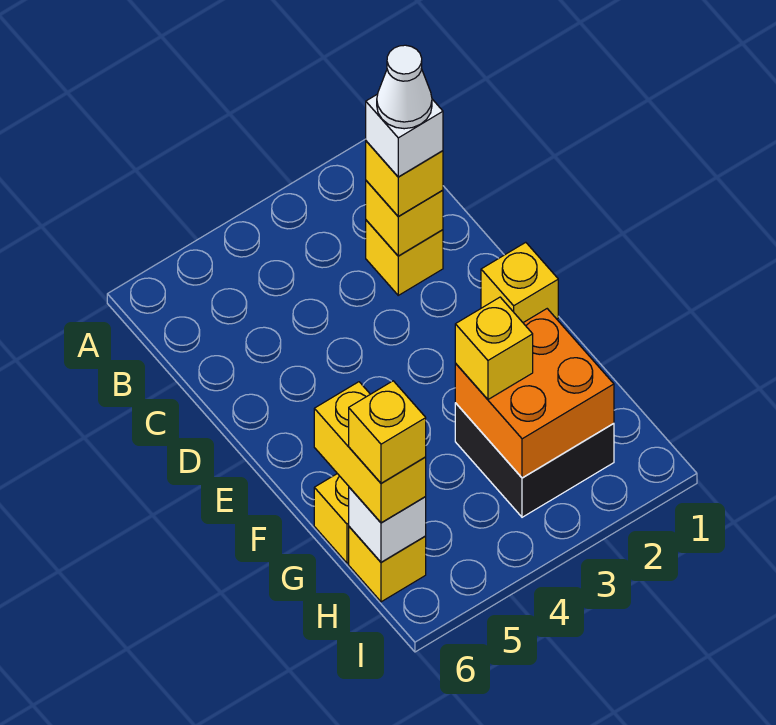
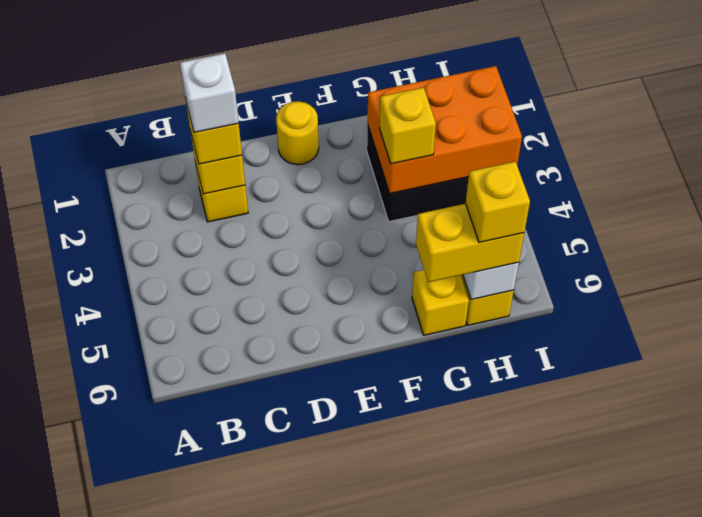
white 1x1 cone [377,45,432,129] -> none
yellow 1x1 brick [481,242,558,323] -> yellow 1x1 round brick [276,101,319,165]
orange 2x2 brick [455,309,614,478] -> orange 2x3 brick [368,66,522,194]

